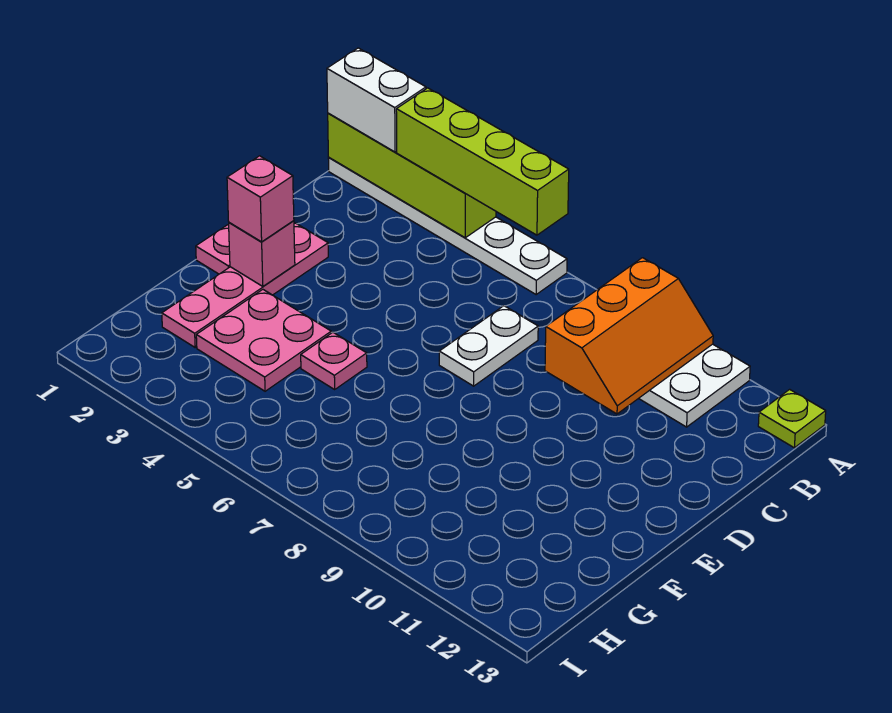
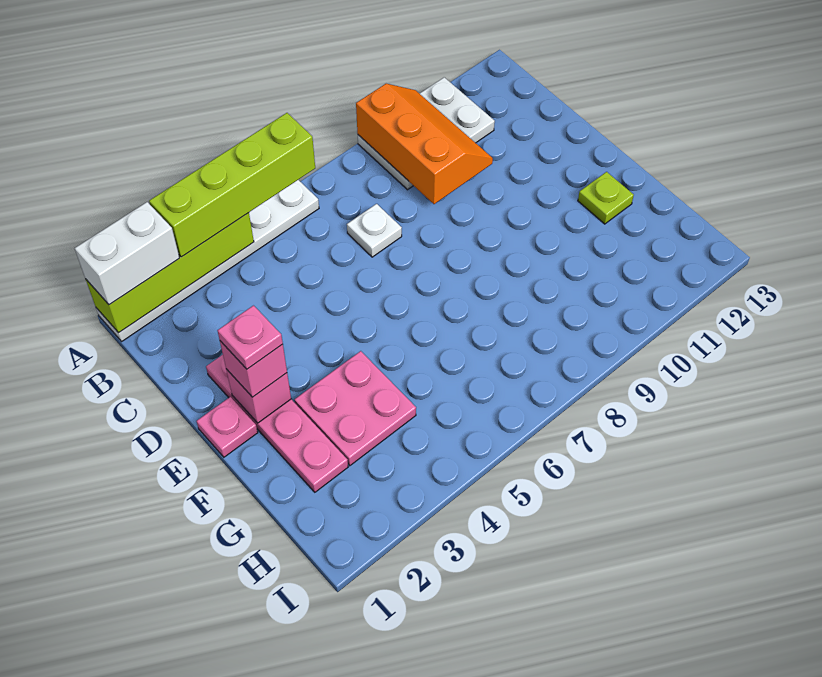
lime 1x1 plate [758,389,826,448] -> lime 1x1 plate moved to [578,172,634,224]
white 1x2 plate [439,306,538,386] -> white 1x1 plate [347,204,402,257]
pink 1x1 plate [301,332,367,389] -> pink 1x1 plate moved to [218,306,283,369]

